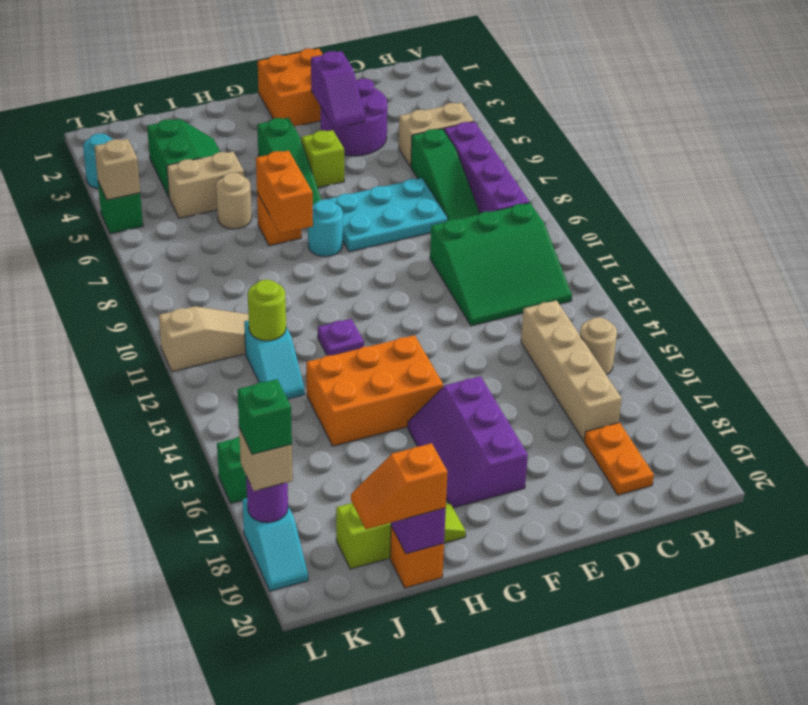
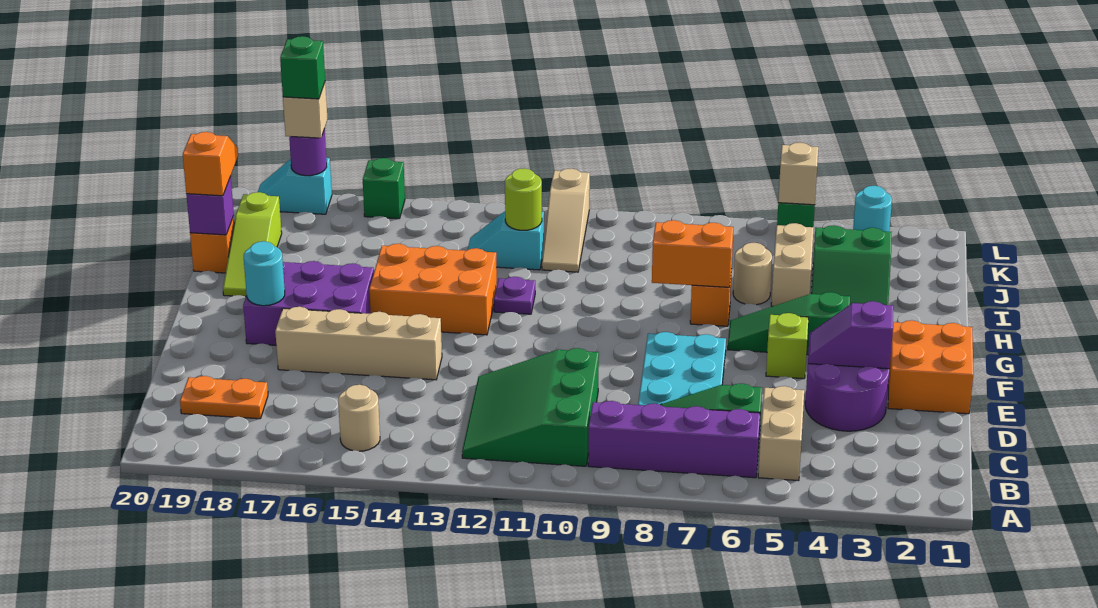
tan 1x4 brick [521,300,622,441] -> tan 1x4 brick moved to [275,307,442,380]
purple 2x3 slope [408,376,528,508] -> purple 2x3 brick [243,261,374,345]
cyan 1x1 round brick [308,199,343,257] -> cyan 1x1 round brick moved to [244,241,285,306]
orange 2x3 brick [306,335,443,446] -> orange 2x3 brick turned to [369,244,497,335]

